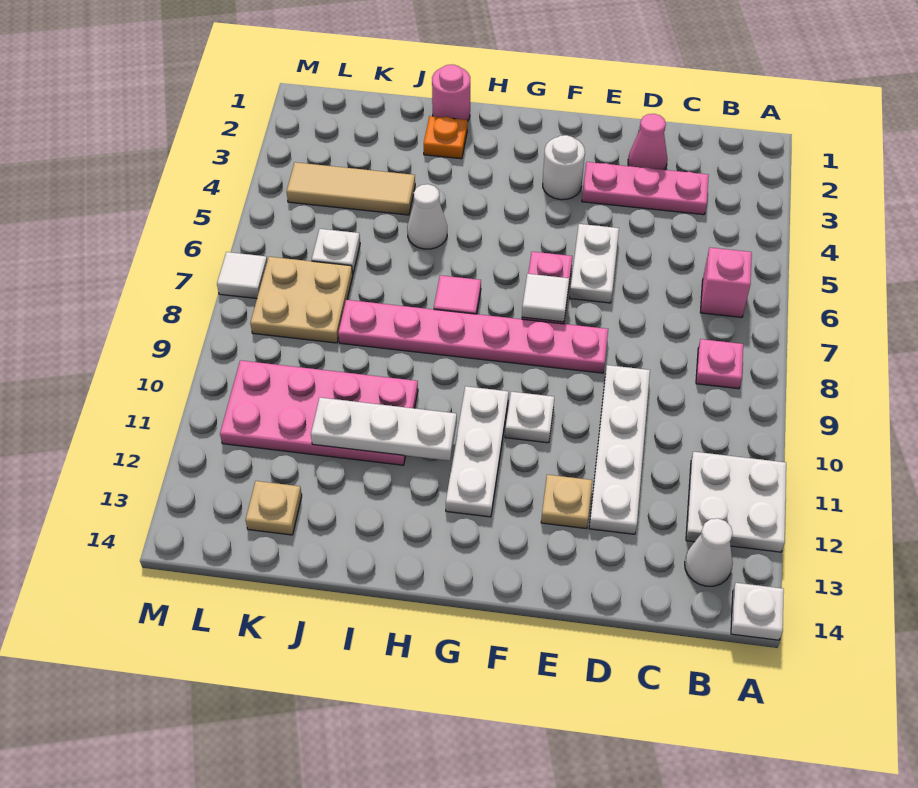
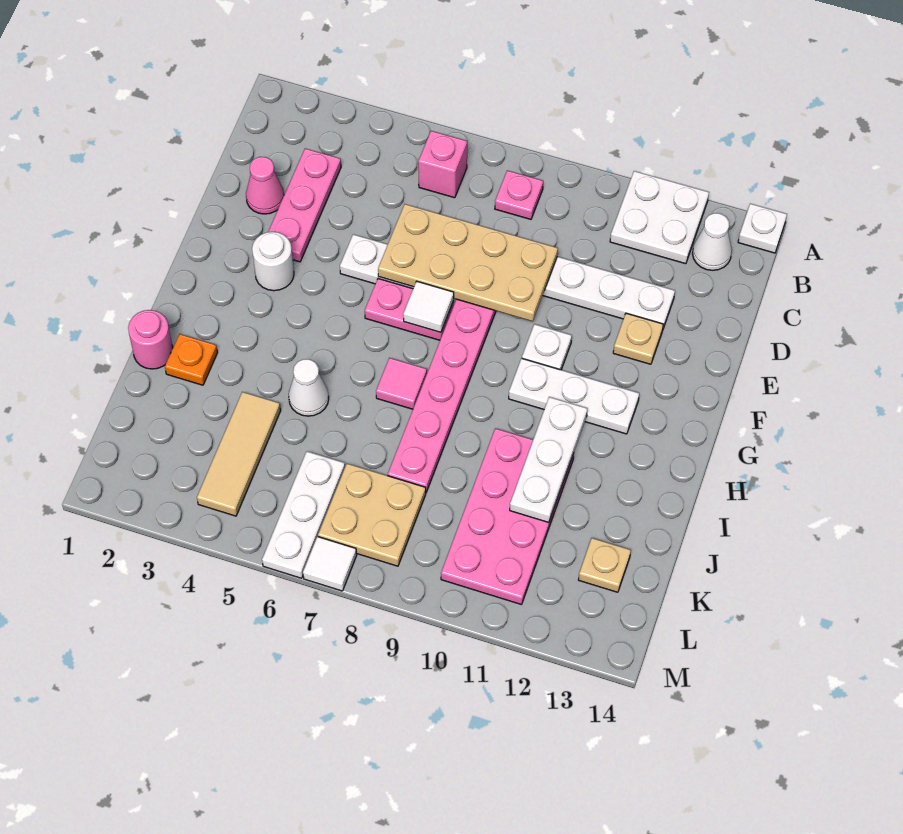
none -> tan 2x4 plate [378,204,558,321]
white 1x1 plate [312,229,360,274] -> white 1x3 plate [262,451,345,578]

